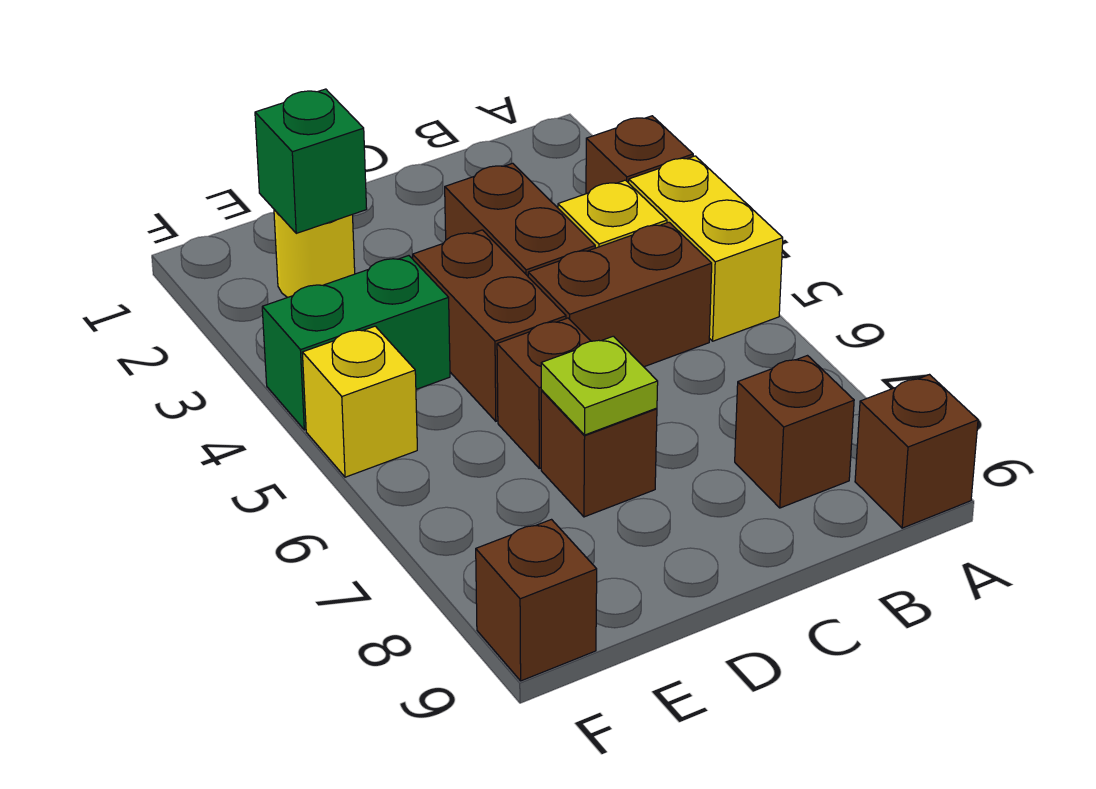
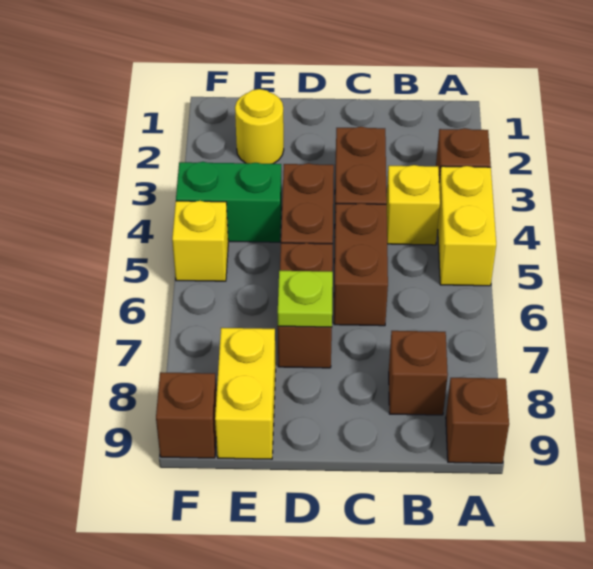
brown 1x2 brick [528,222,712,367] -> brown 1x2 brick turned to [334,203,388,326]
green 1x1 brick [255,89,367,233] -> none
none -> yellow 1x2 brick [215,328,276,459]

